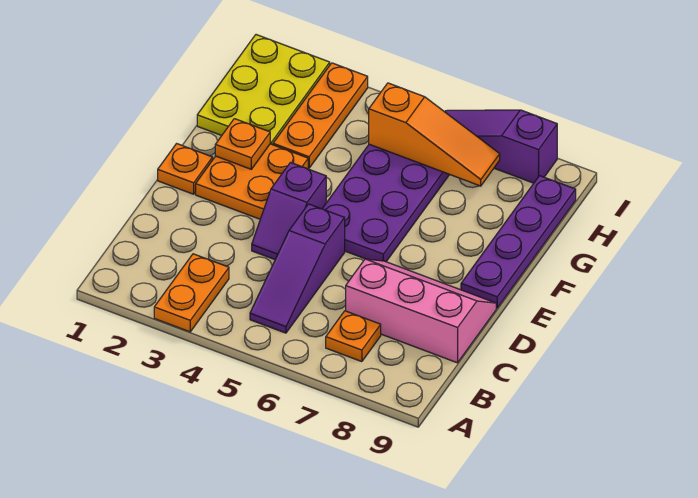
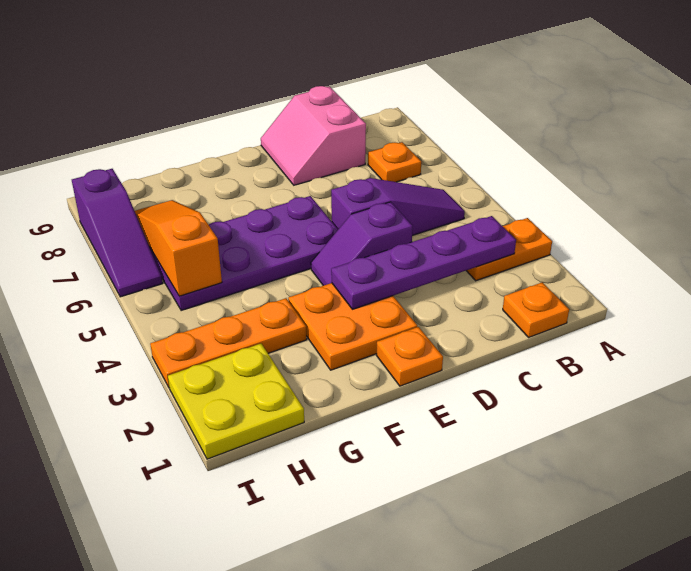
pink 2x3 slope [346,259,496,363] -> pink 2x2 slope [261,86,366,185]
purple 1x2 slope [252,163,326,260] -> purple 1x2 slope turned to [311,202,413,286]
purple 1x4 plate [461,176,576,308] -> purple 1x4 plate moved to [331,216,516,309]
orange 1x1 plate [215,119,270,169] -> orange 1x1 plate moved to [503,282,569,337]
yellow 2x3 plate [197,35,330,145] -> yellow 2x2 plate [168,344,304,459]

